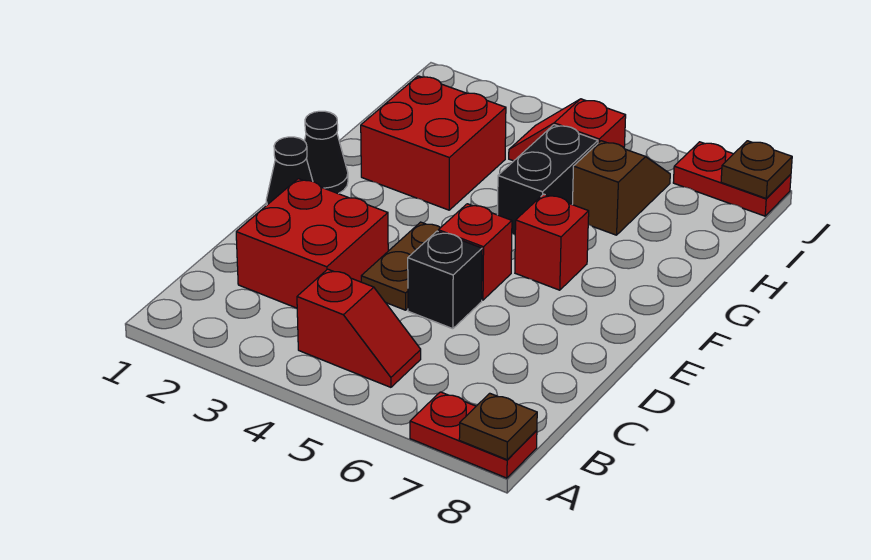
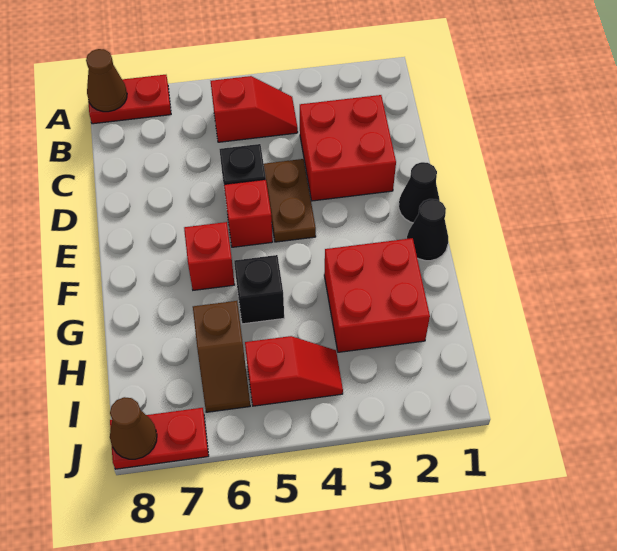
brown 1x1 plate [459,393,537,460] -> brown 1x1 cone [86,49,127,112]
red 1x2 slope [297,269,421,387] -> red 1x2 slope turned to [211,76,298,142]
black 1x2 brick [498,125,598,235] -> black 1x1 brick [234,255,284,324]
brown 1x1 plate [721,141,792,198] -> brown 1x1 cone [110,397,157,459]

